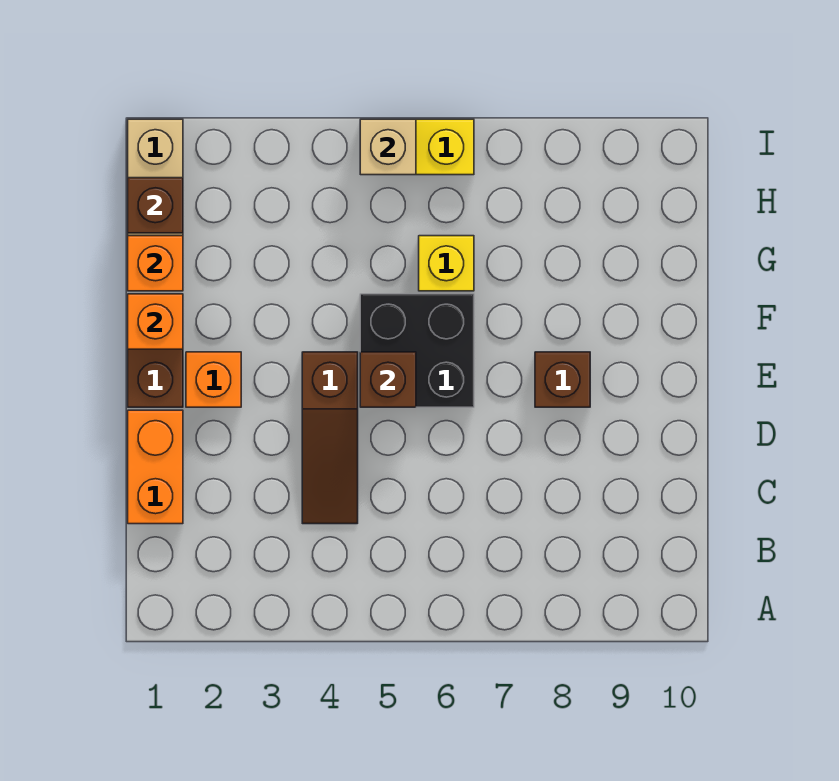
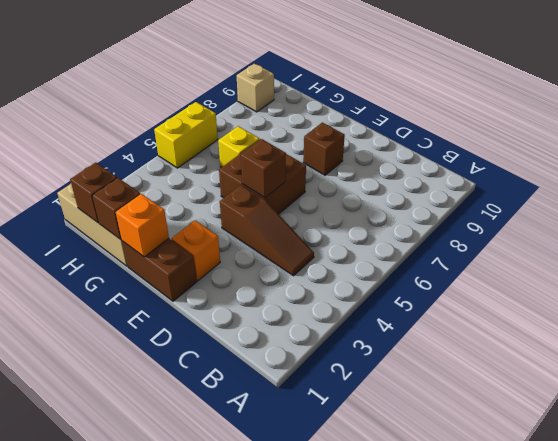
orange 1x2 brick [128,410,183,524] -> none
black 2x2 brick [360,294,474,407] -> brown 2x2 brick [219,139,306,214]
orange 1x1 brick [128,236,183,291] -> brown 1x1 brick [92,178,140,239]
tan 1x1 brick [360,119,416,175] -> tan 1x1 brick moved to [237,64,274,112]

